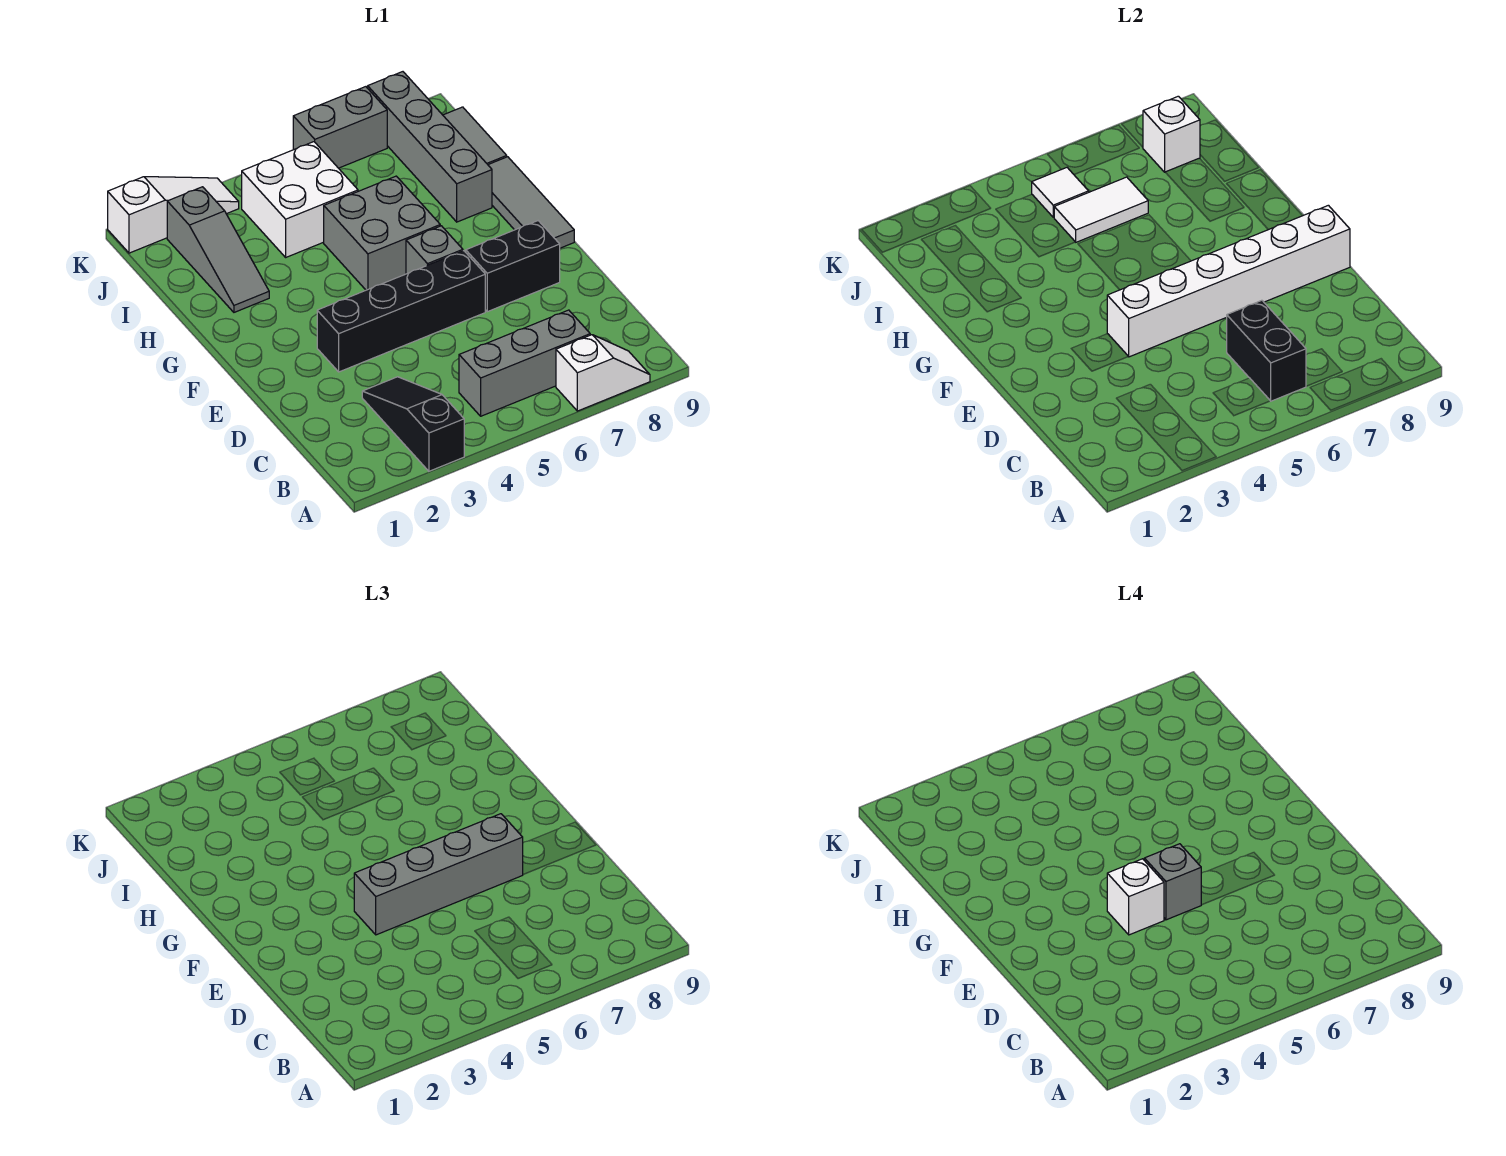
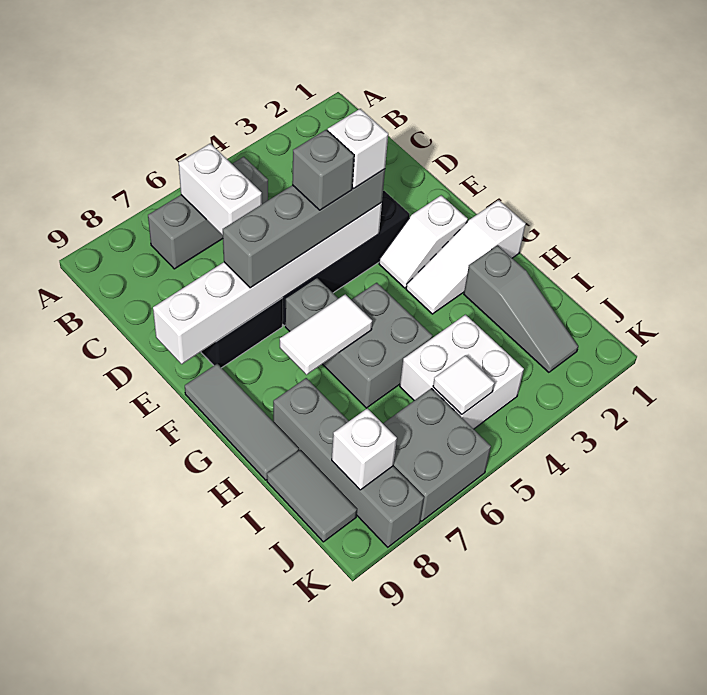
black 1x3 slope [362,377,464,471] -> none
white 1x2 slope [556,335,650,411] -> white 1x2 slope moved to [379,195,468,288]
black 1x2 brick [1227,300,1306,401] -> white 1x2 brick [179,143,262,235]
grey 1x3 slope [167,187,269,312] -> grey 1x3 slope turned to [464,245,578,372]
white 1x2 tile [1054,177,1148,242] -> white 1x2 tile moved to [280,294,372,375]
white 1x3 slope [108,177,239,253] -> white 1x3 slope moved to [406,200,526,314]
grey 1x2 brick [293,87,387,168] -> grey 2x2 brick [383,388,491,521]

